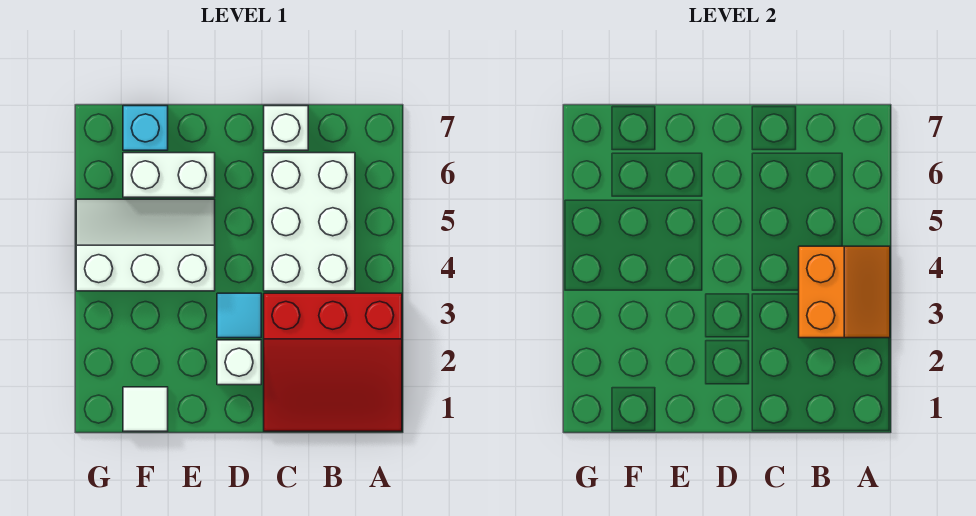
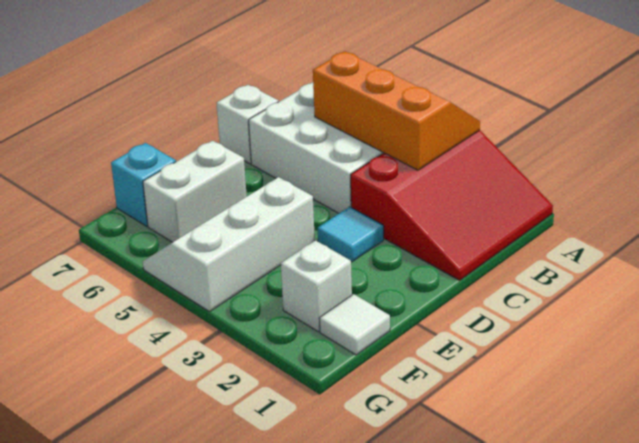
orange 2x2 slope [799,246,890,338] -> orange 2x3 slope [313,51,480,170]
white 1x1 brick [217,340,261,385] -> white 1x1 brick moved to [281,240,352,332]

